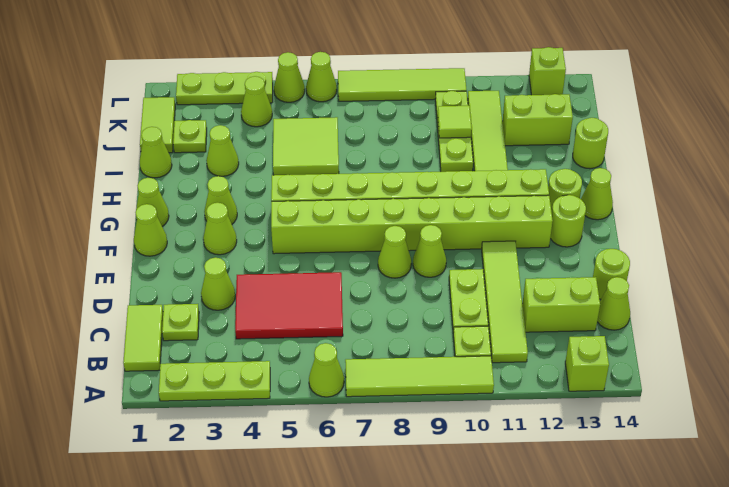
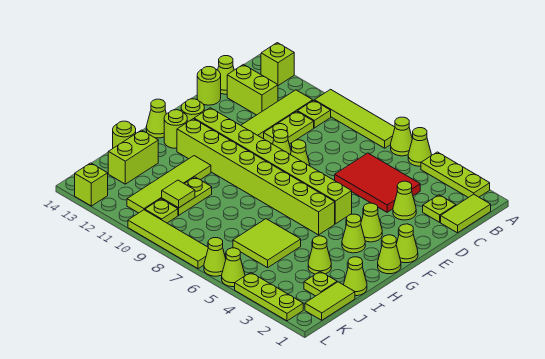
lime 1x2 brick [502,94,573,146] -> lime 1x2 brick turned to [108,130,158,184]
lime 1x1 cone [241,76,272,127] -> lime 1x1 cone moved to [408,128,431,166]

